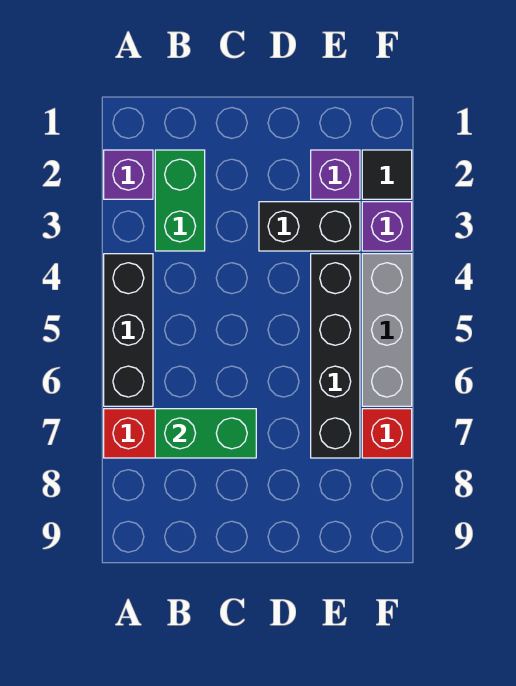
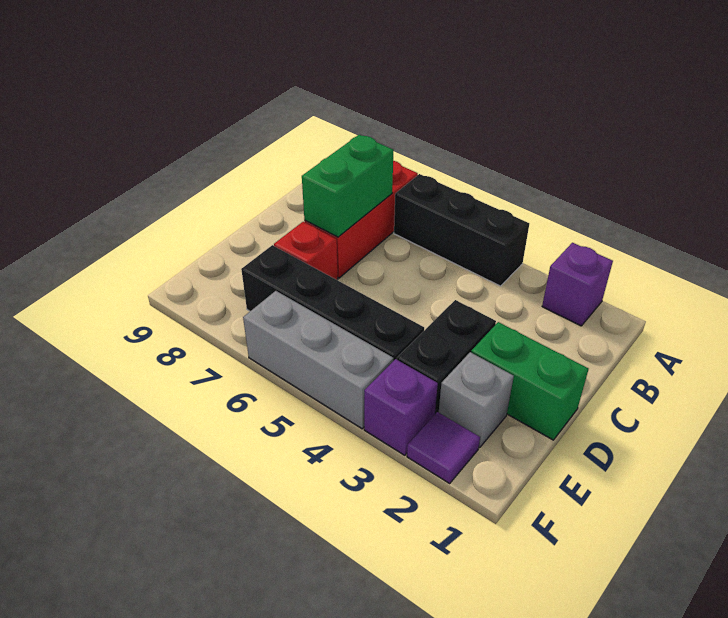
green 1x2 brick [155,150,205,251] -> green 1x2 brick moved to [471,322,588,440]
purple 1x1 brick [311,150,360,199] -> grey 1x1 brick [439,352,514,448]
black 1x1 tile [362,150,412,199] -> purple 1x1 tile [407,412,480,483]
red 1x1 brick [362,409,412,458] -> red 1x1 brick moved to [274,222,338,280]

